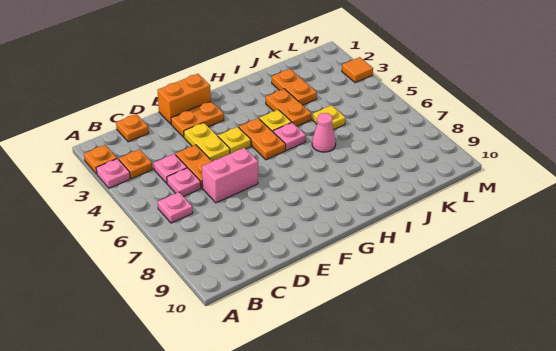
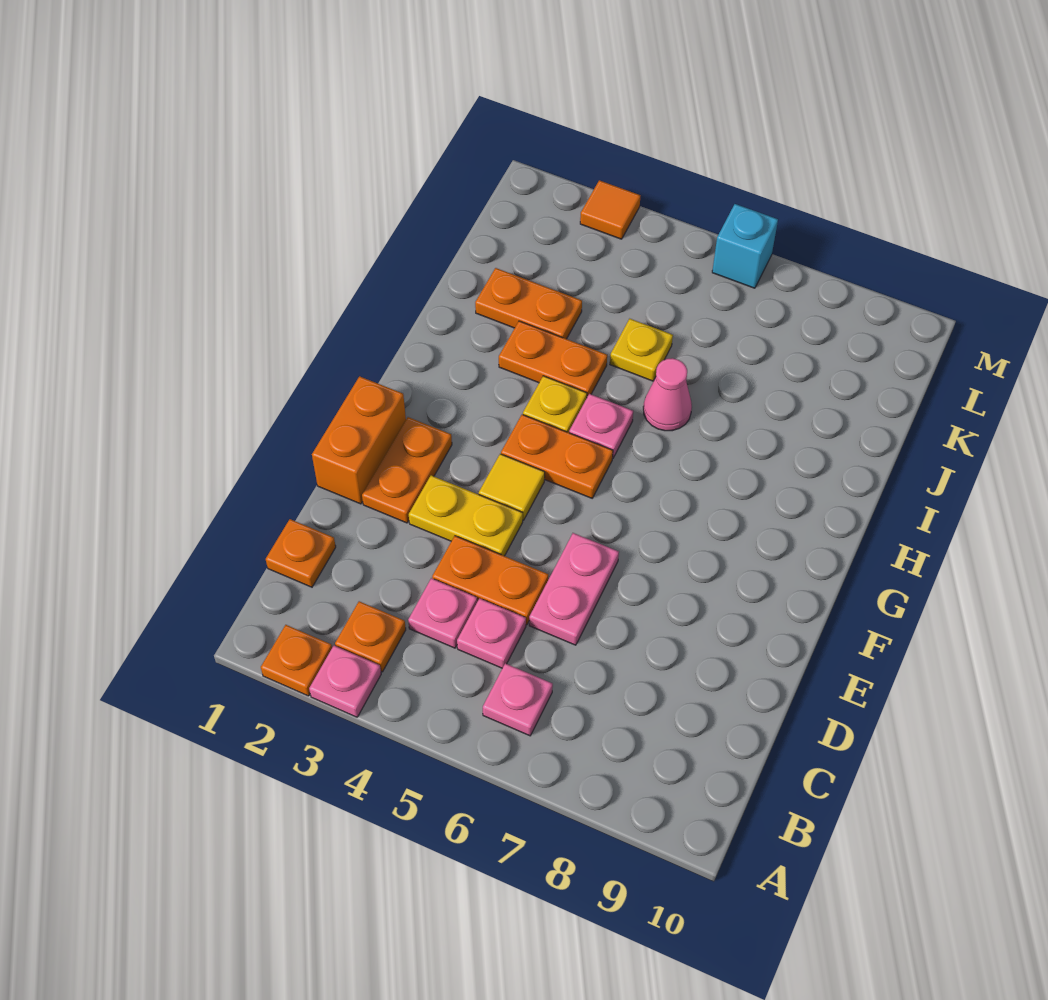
pink 1x2 brick [202,148,258,203] -> pink 1x2 plate [529,533,619,645]
yellow 1x1 plate [218,127,251,154] -> yellow 1x1 tile [479,454,545,520]
none -> cyan 1x1 brick [712,204,778,288]

